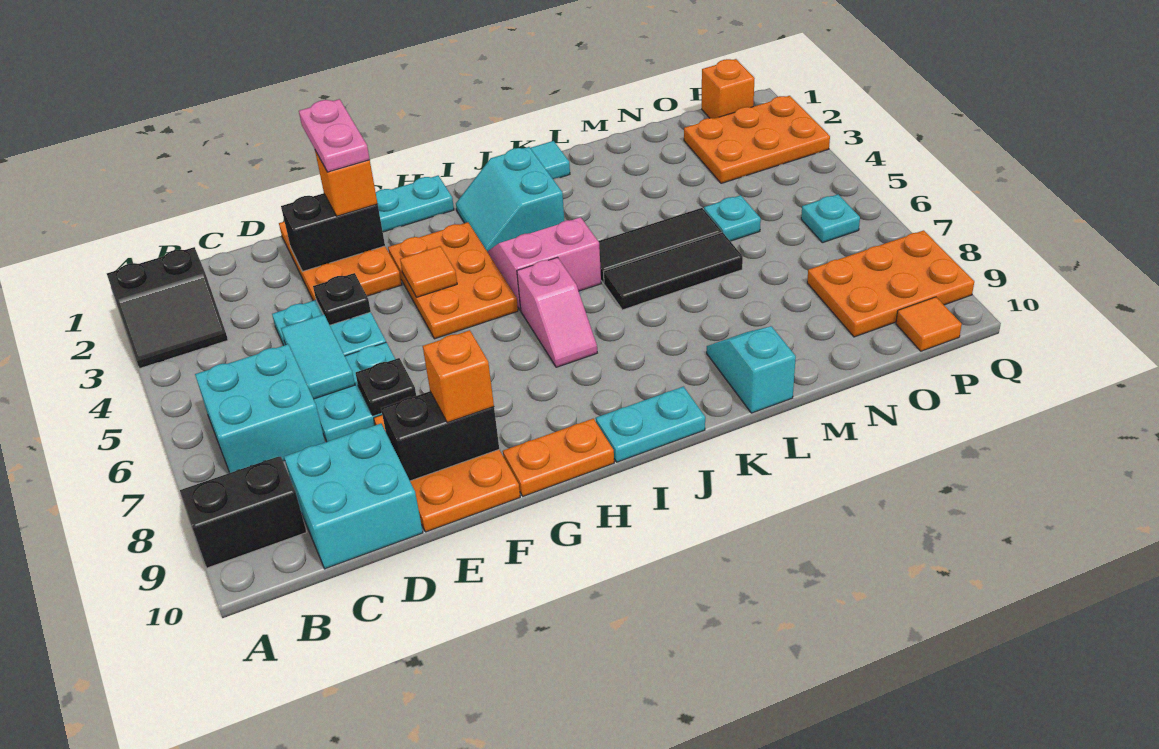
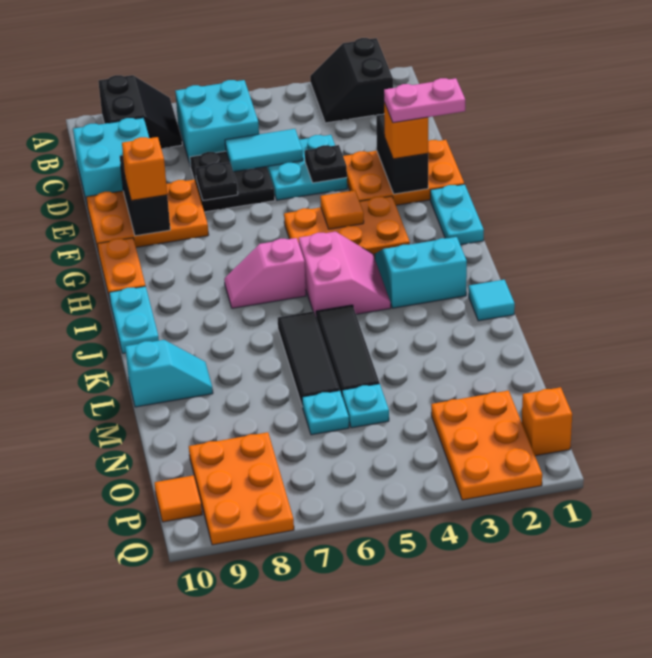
cyan 2x2 plate [314,342,395,442] -> black 2x2 plate [190,151,275,212]
cyan 1x1 plate [801,194,860,243] -> cyan 1x1 plate moved to [302,391,349,435]

